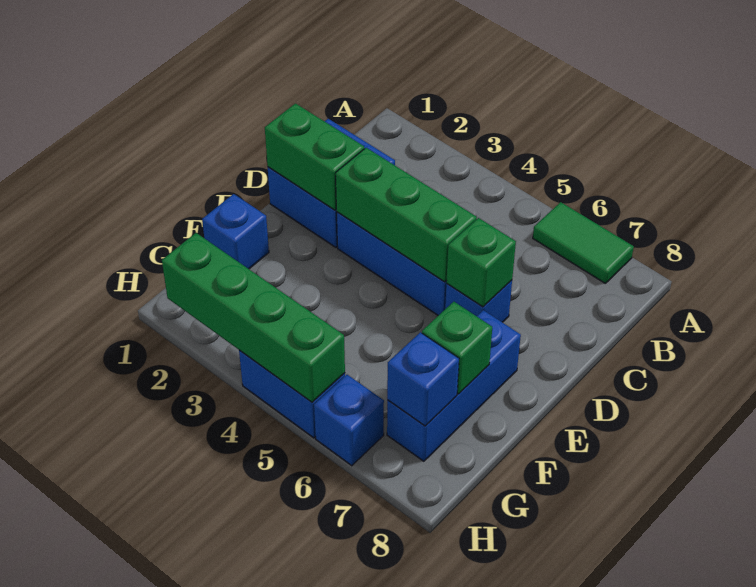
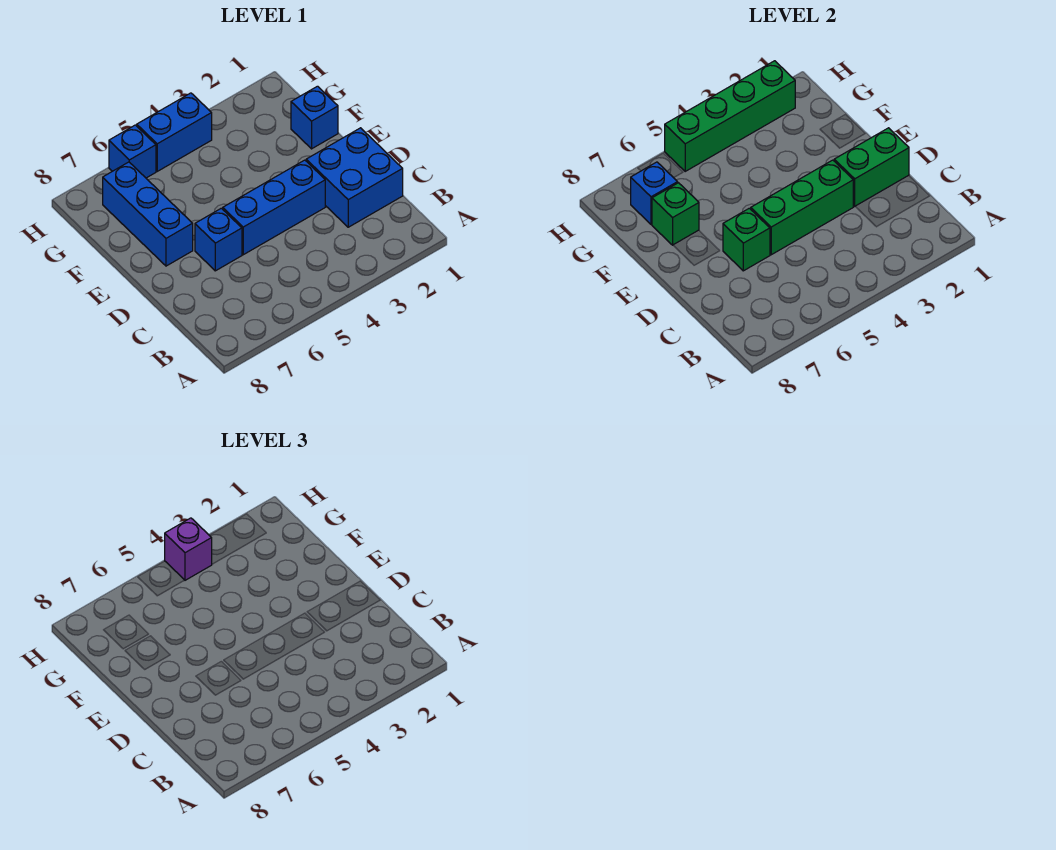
green 1x2 tile [533,202,634,284] -> none
none -> purple 1x1 brick [165,518,212,580]

